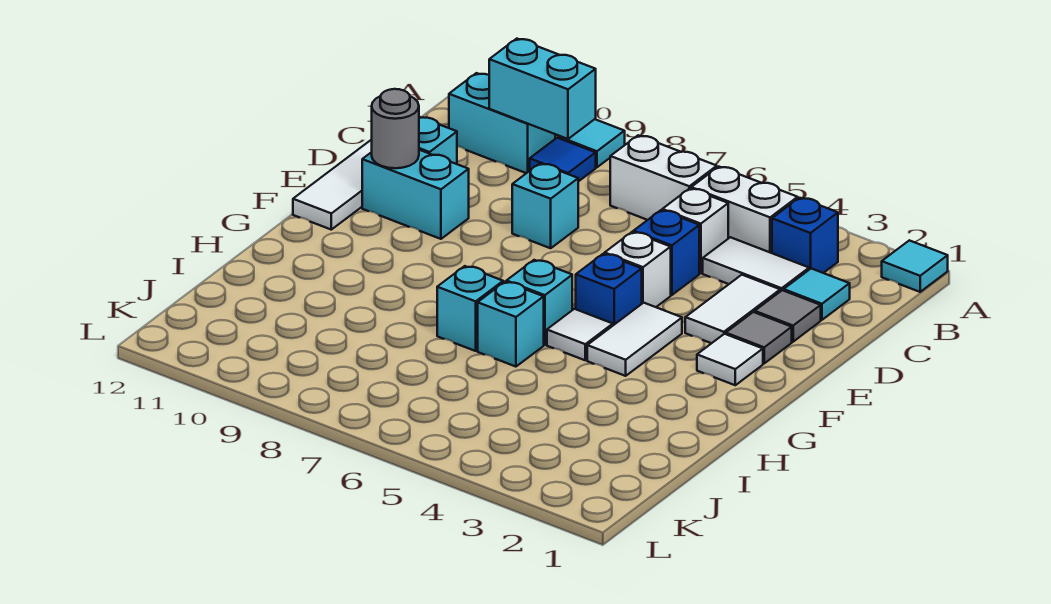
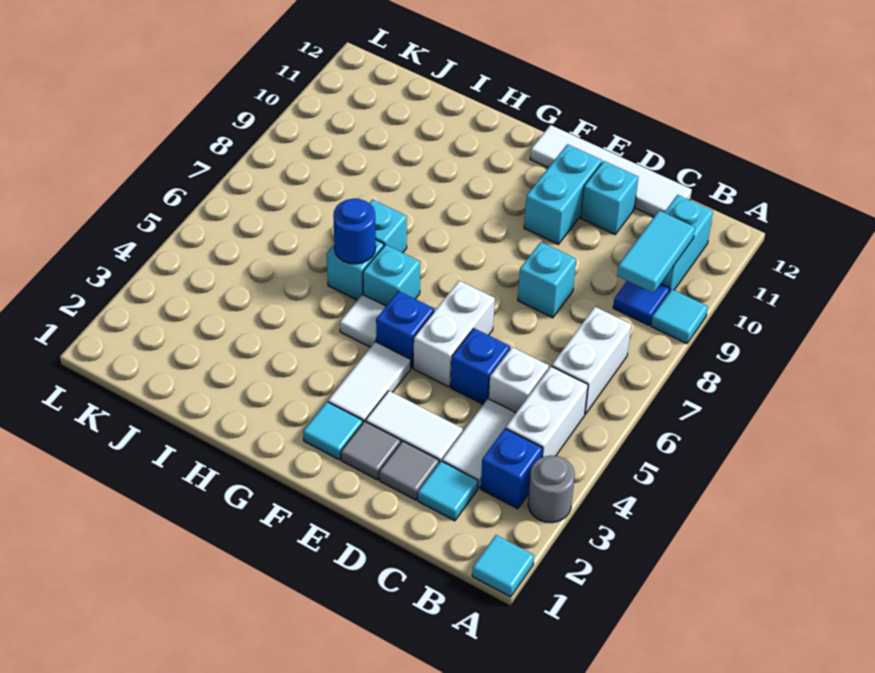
cyan 1x2 brick [489,39,596,139] -> cyan 1x2 tile [617,211,695,293]
white 1x1 brick [605,232,671,307] -> white 1x2 brick [413,281,495,387]
grey 1x1 round brick [372,89,419,168] -> grey 1x1 round brick moved to [528,456,575,523]
white 1x1 tile [697,334,763,385] -> cyan 1x1 tile [303,402,363,460]
white 1x2 tile [587,303,682,376] -> white 1x2 tile turned to [328,342,411,422]
none -> blue 1x1 round brick [333,198,376,264]

